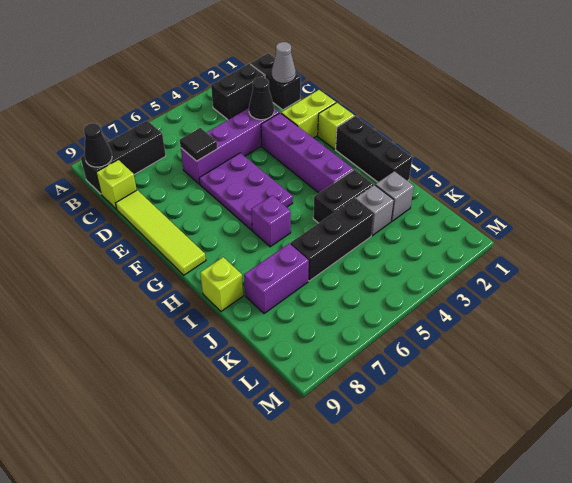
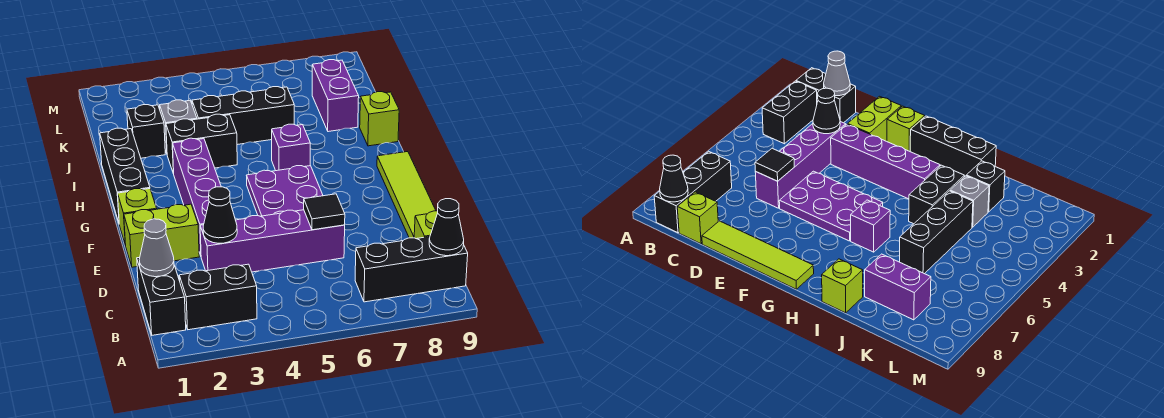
grey 1x1 brick [375,171,414,221] -> black 1x1 brick [127,105,165,158]
purple 1x2 brick [244,243,309,314] -> purple 1x2 brick turned to [312,60,359,132]

